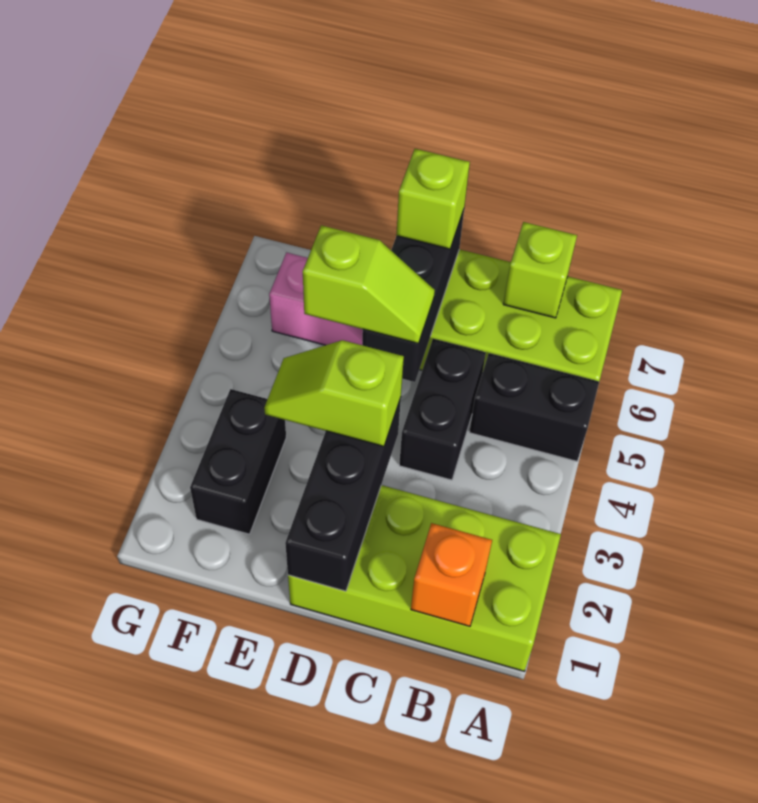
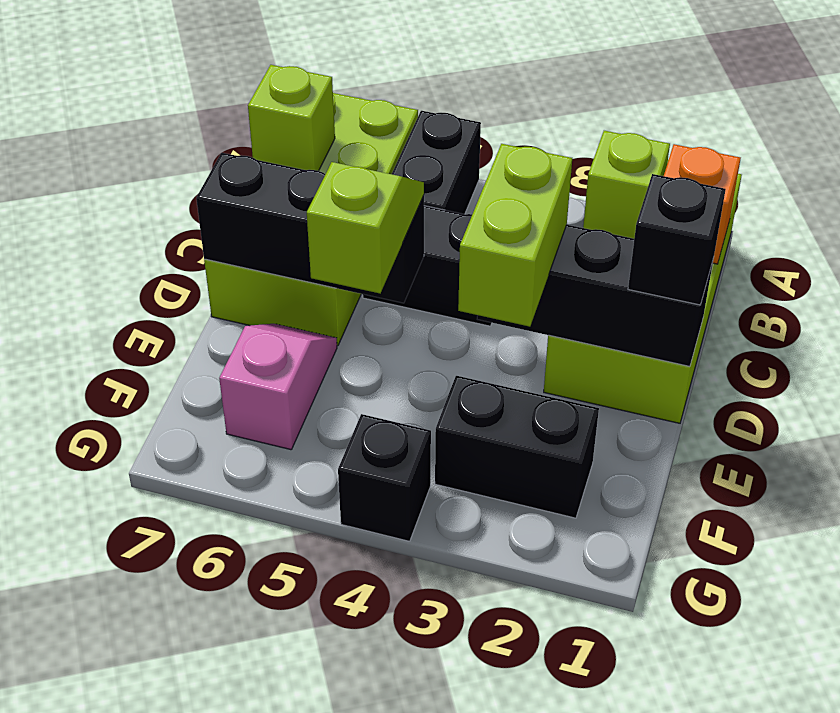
none -> black 1x1 brick [628,174,726,305]
lime 1x2 slope [264,340,404,446] -> lime 1x2 brick [458,144,572,327]
lime 1x1 brick [396,149,470,249] -> lime 1x1 brick moved to [583,131,670,239]
none -> black 1x1 brick [338,414,431,541]

